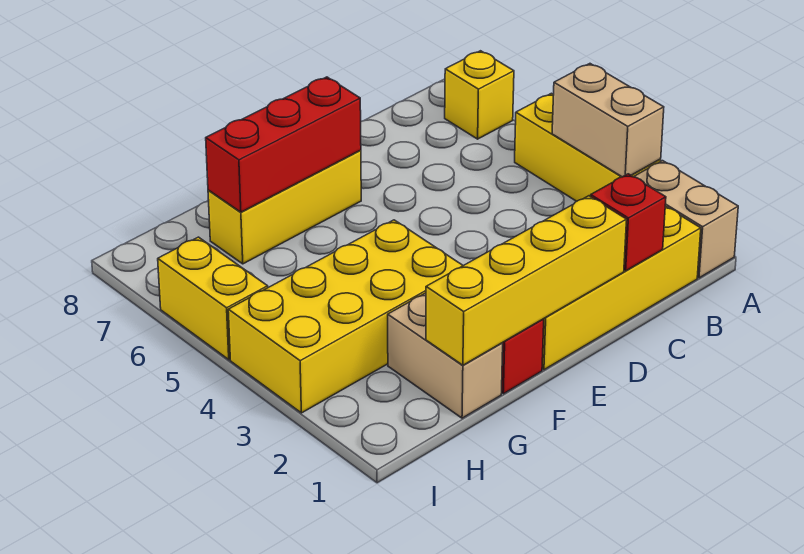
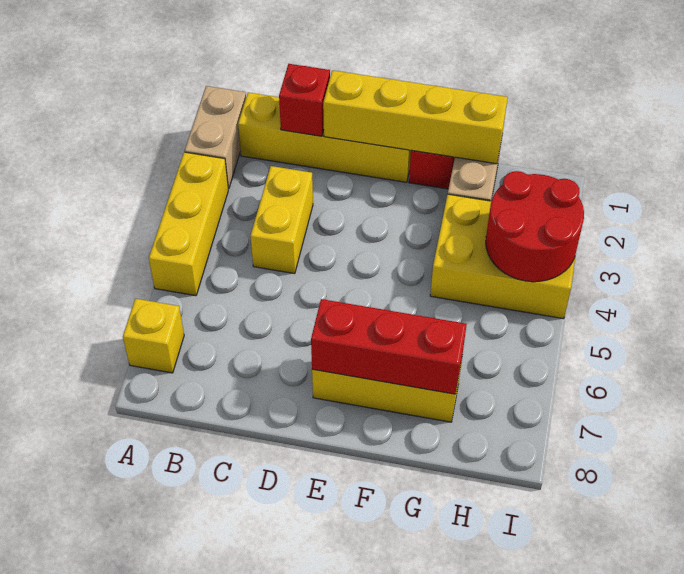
tan 1x2 brick [552,64,664,177] -> none
yellow 2x4 brick [228,220,463,413] -> yellow 2x3 brick [430,194,576,319]
none -> red 2x2 round brick [486,171,584,282]
yellow 1x2 brick [158,237,268,360] -> yellow 1x2 brick moved to [250,166,313,274]

